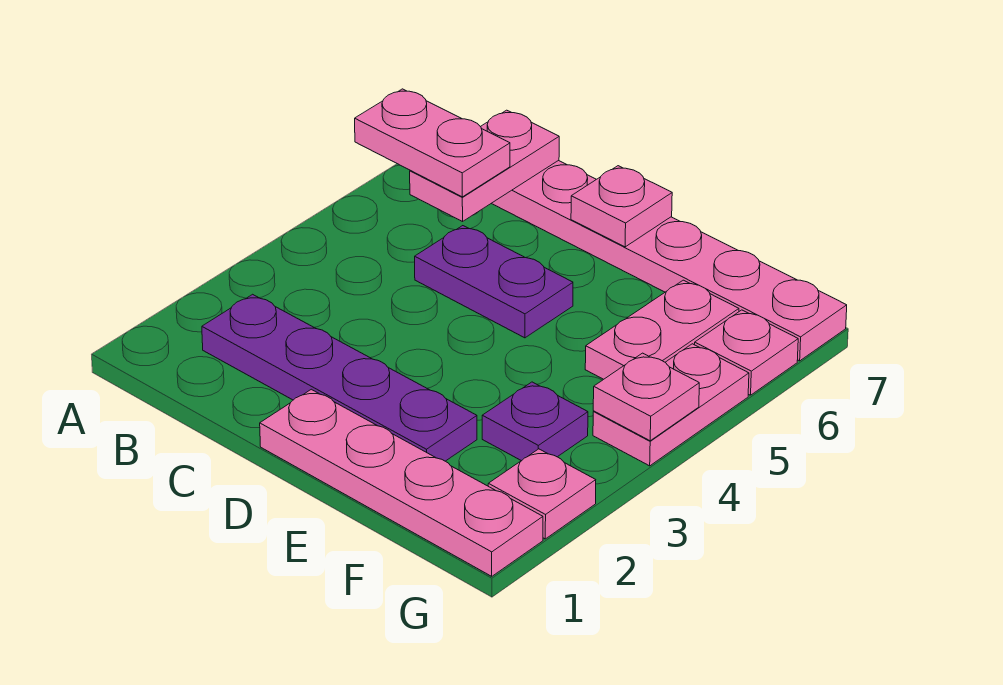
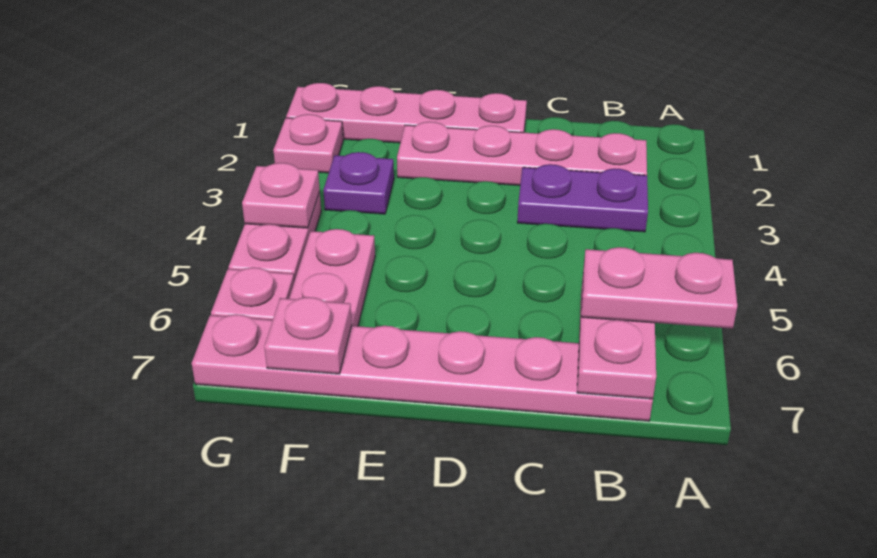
purple 1x4 plate [202,294,477,461] -> pink 1x4 plate [397,122,647,186]
purple 1x2 plate [415,226,573,338] -> purple 1x2 plate moved to [517,164,648,232]
pink 1x1 plate [571,166,672,247] -> pink 1x1 plate moved to [264,297,352,374]

